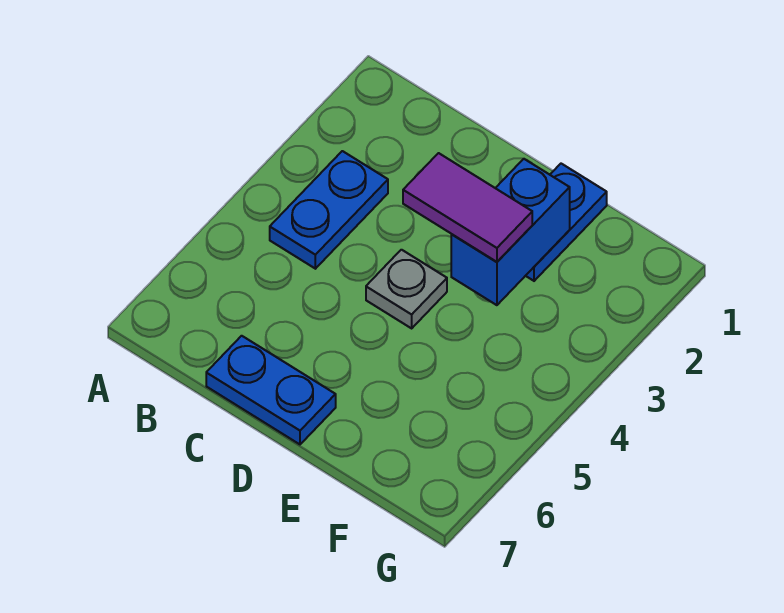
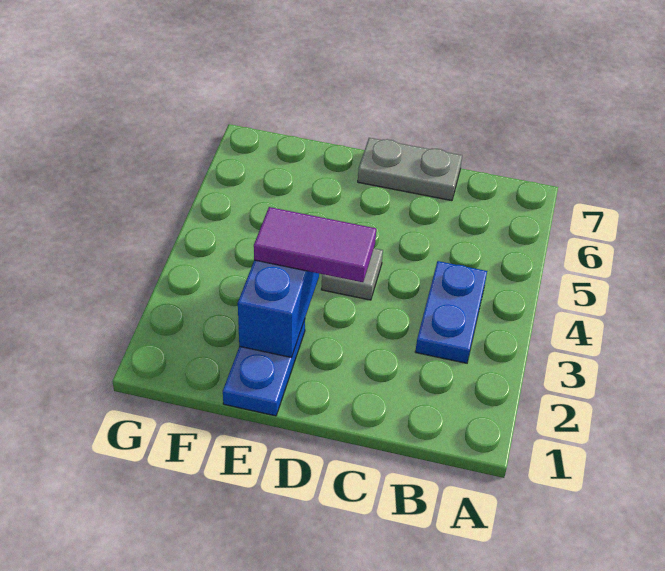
blue 1x2 plate [206,336,336,444] -> grey 1x2 plate [358,138,462,201]

